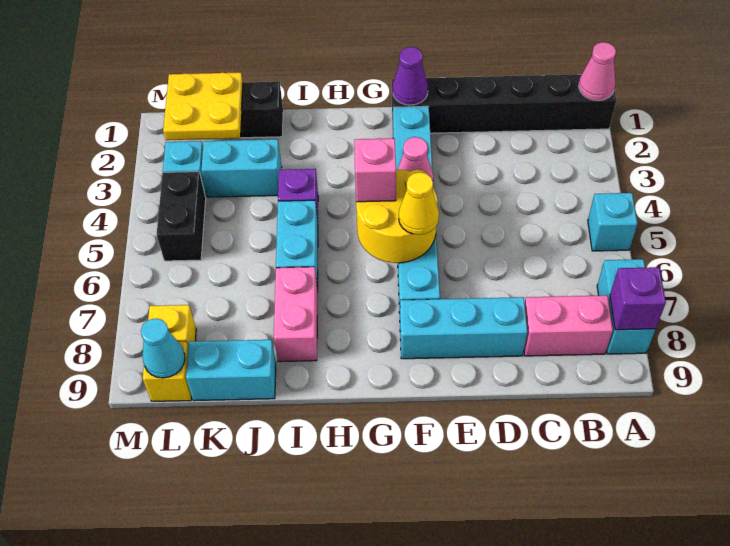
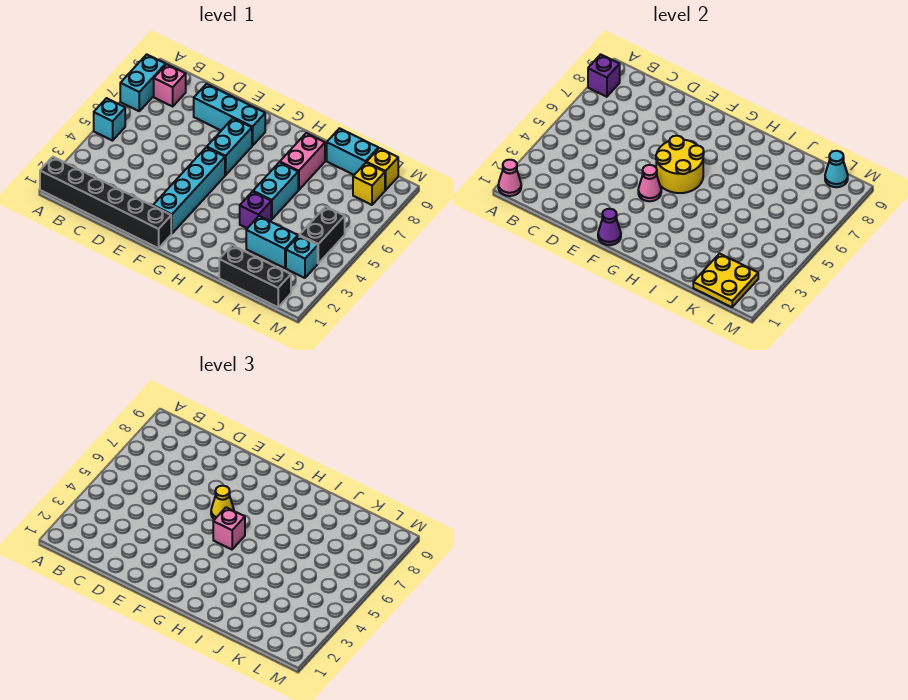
pink 1x2 brick [524,295,613,356] -> pink 1x1 brick [154,64,186,106]

